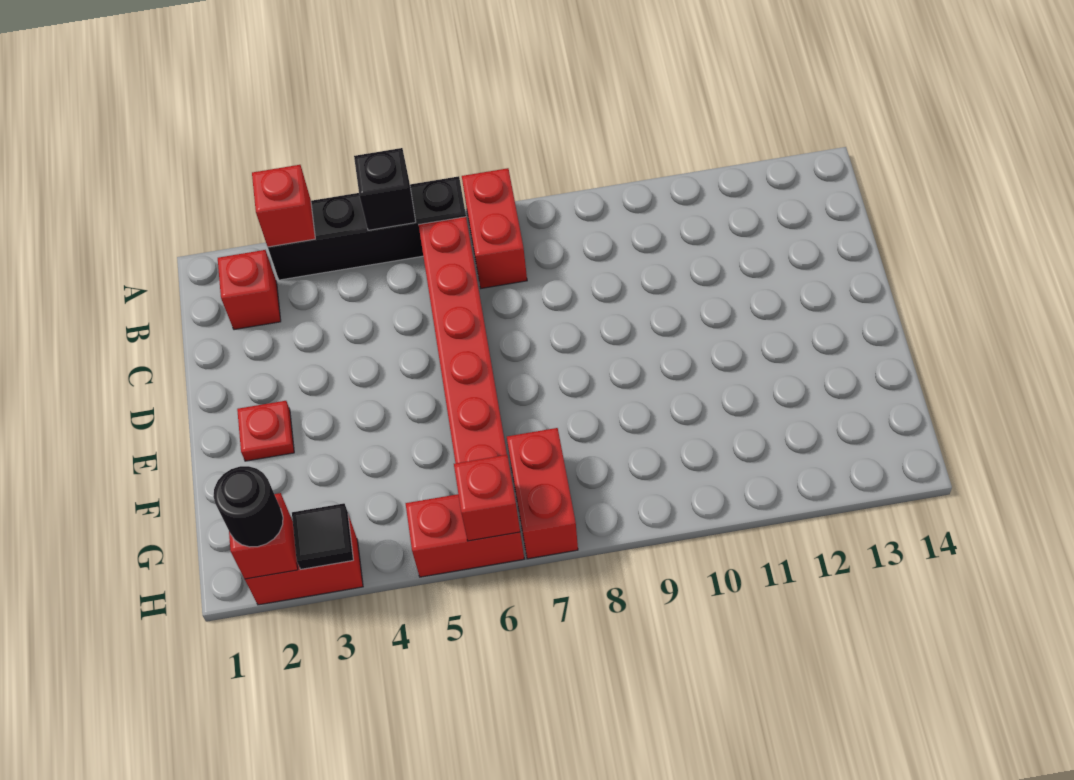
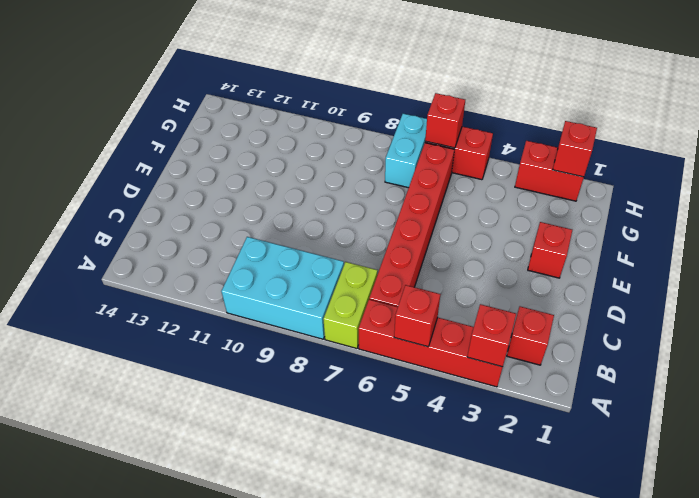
black 1x4 brick [268,176,466,280] -> red 1x4 brick [358,300,503,387]
black 1x1 brick [354,148,416,230] -> red 1x1 brick [394,285,440,347]
red 1x2 brick [462,168,527,288] -> lime 1x2 brick [323,262,377,349]
none -> cyan 2x3 brick [221,237,344,339]
red 1x1 plate [237,401,294,461] -> red 1x1 brick [528,222,572,278]
red 1x2 brick [507,428,578,559] -> cyan 1x2 brick [385,114,427,188]
black 1x1 round brick [213,466,283,547] -> none
black 1x1 tile [292,503,353,569] -> none

